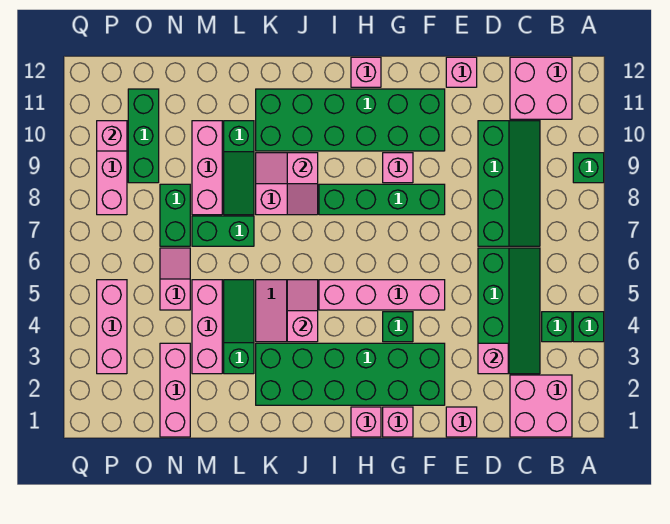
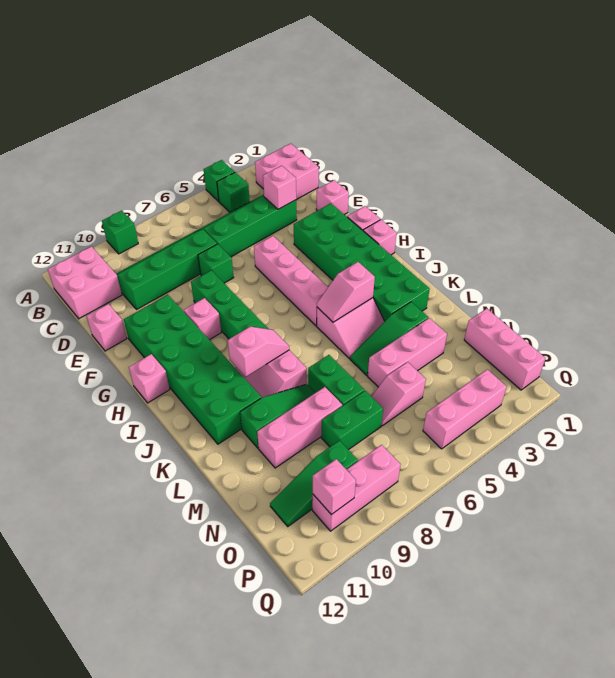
green 1x1 brick [383,312,413,342] -> green 1x1 brick moved to [198,244,234,283]
pink 1x3 brick [160,343,190,437] -> pink 1x3 brick turned to [464,309,546,390]
green 1x3 brick [128,89,159,183] -> green 1x3 slope [270,440,358,526]

